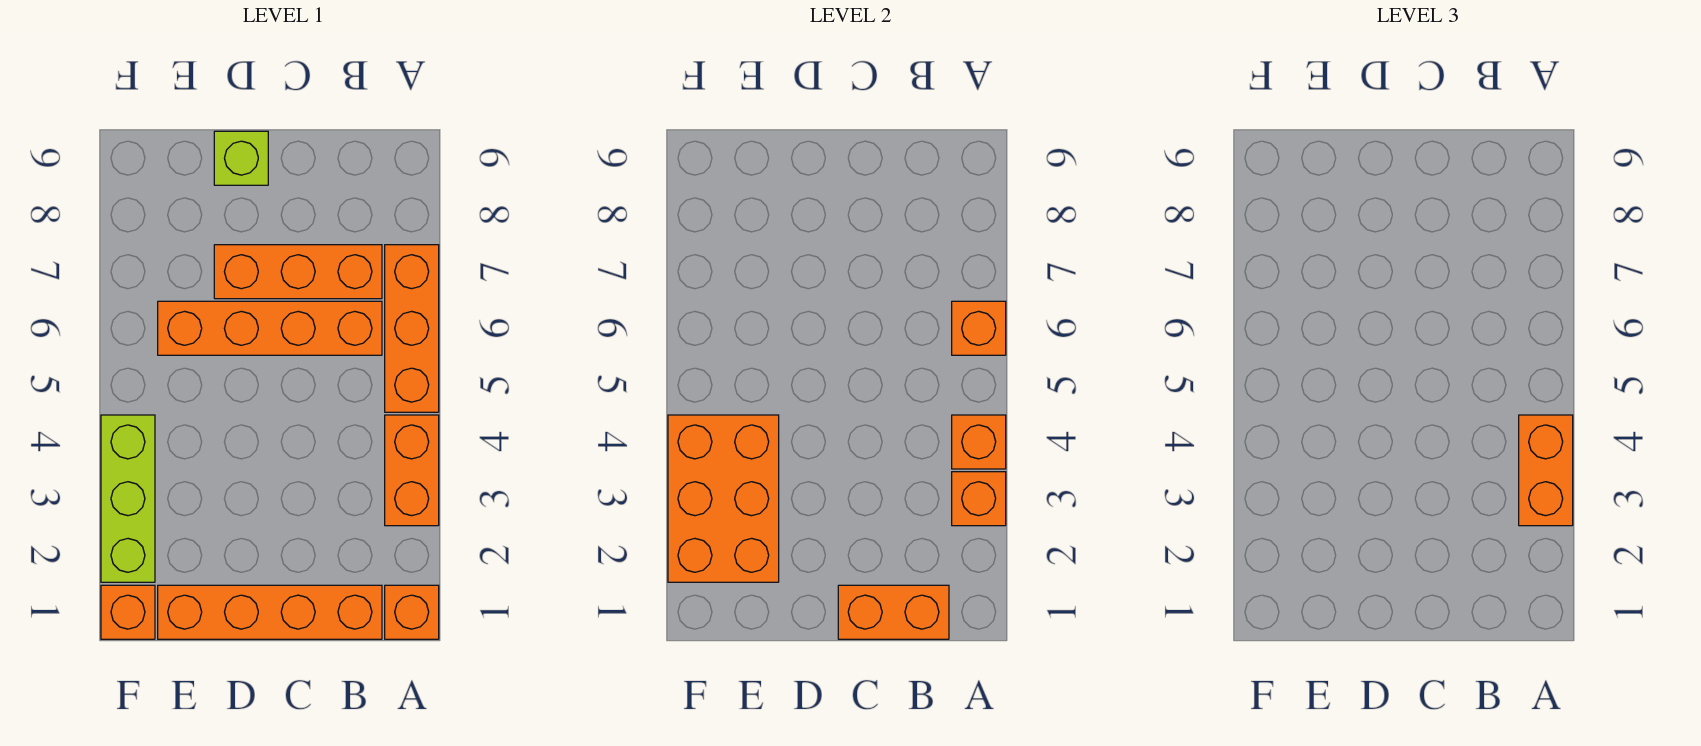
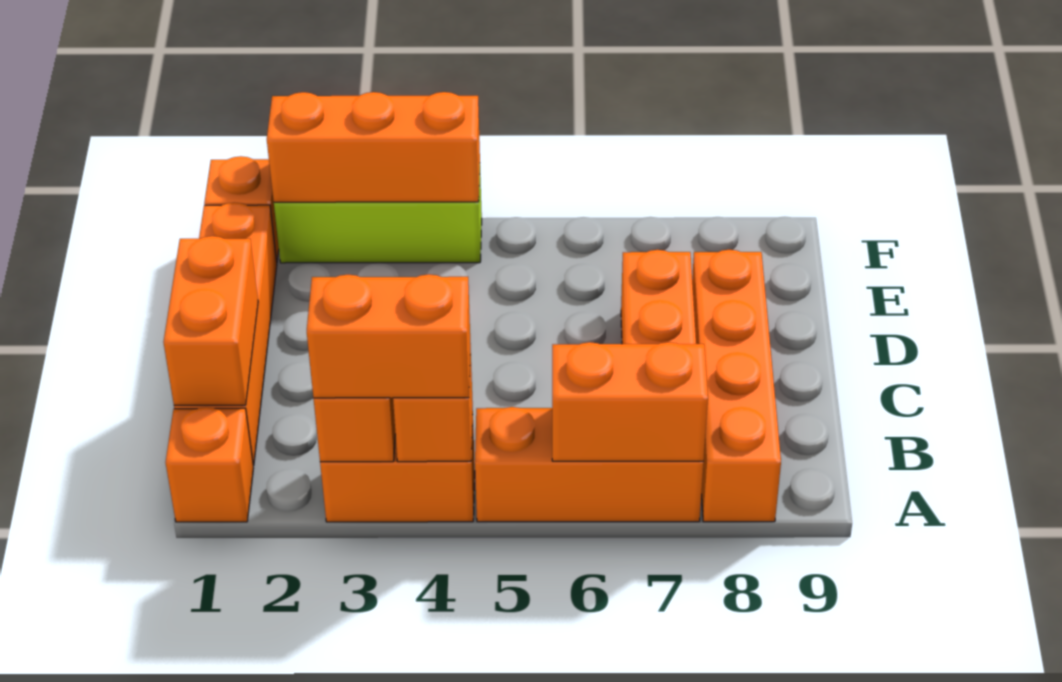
orange 1x1 brick [952,301,1006,355] -> orange 1x2 brick [552,342,708,461]
orange 1x4 brick [158,301,382,355] -> orange 1x4 brick moved to [692,250,781,522]
lime 1x1 brick [214,131,268,185] -> none
orange 2x3 brick [668,415,779,582] -> orange 1x3 brick [267,92,480,202]

